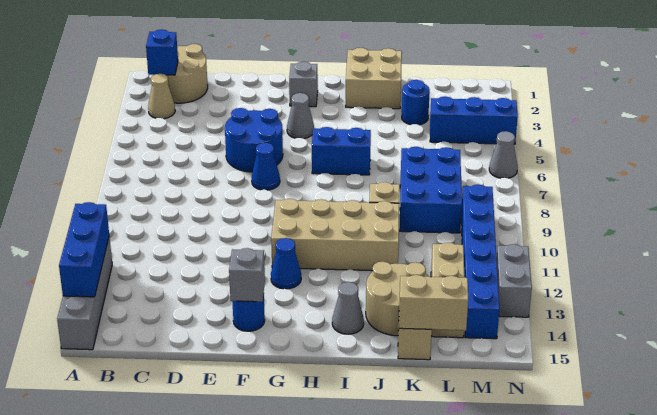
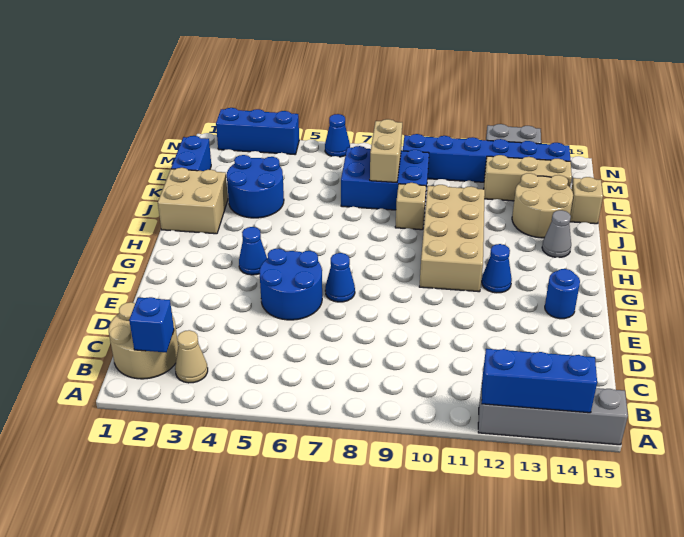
grey 1x1 brick [229,248,265,302] -> none
grey 1x1 brick [289,62,318,107] -> none
grey 1x1 cone [287,93,314,139] -> blue 1x1 cone [239,227,267,275]
blue 1x2 brick [312,127,371,175] -> blue 1x2 brick moved to [171,136,211,171]
blue 1x1 round brick [402,80,430,125] -> blue 2x2 round brick [227,155,284,218]
tan 1x2 brick [399,275,468,330] -> tan 1x2 brick moved to [370,119,402,183]
blue 1x3 brick [430,96,518,144] -> blue 1x3 brick turned to [216,108,299,154]
grey 1x1 cone [489,131,518,178] -> blue 1x1 cone [325,114,350,157]

